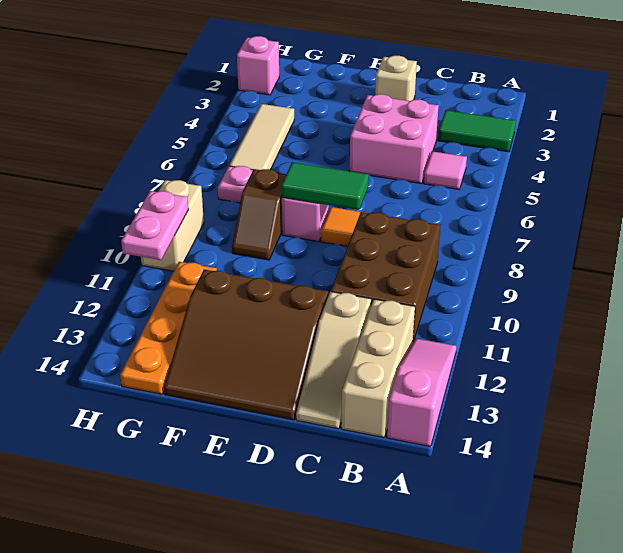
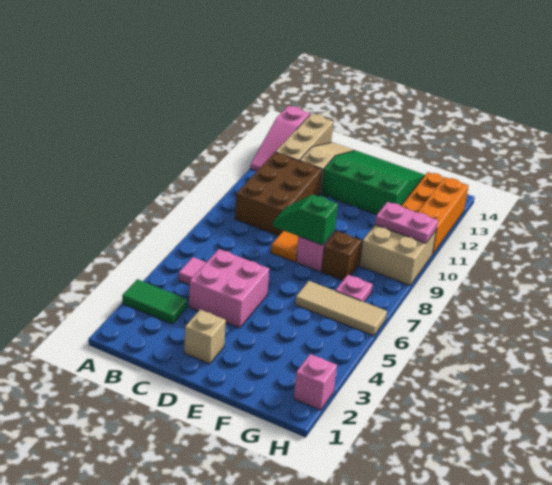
green 1x2 tile [281,162,369,210] -> green 1x2 slope [273,195,338,245]
brown 3x3 slope [164,270,328,420] -> green 3x3 slope [321,150,425,215]
tan 1x3 tile [229,104,294,170] -> tan 1x3 tile turned to [295,281,387,336]
tan 1x2 brick [141,180,204,271] -> tan 2x2 brick [360,225,436,285]
pink 1x2 plate [121,191,188,260] -> pink 1x2 plate turned to [375,202,438,243]
none -> orange 1x3 brick [418,177,468,253]

